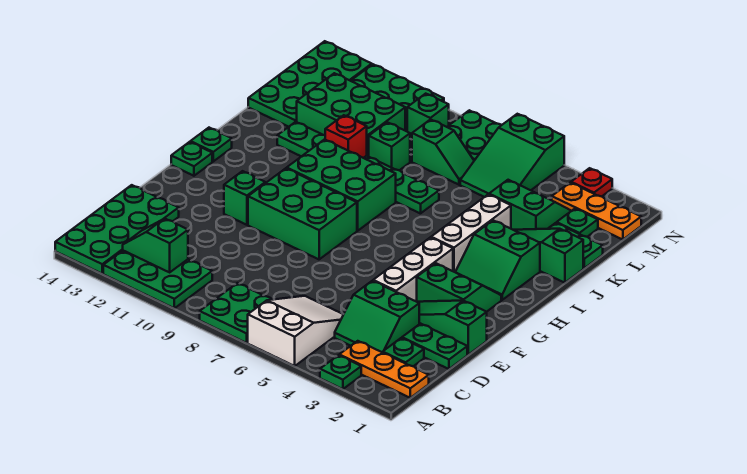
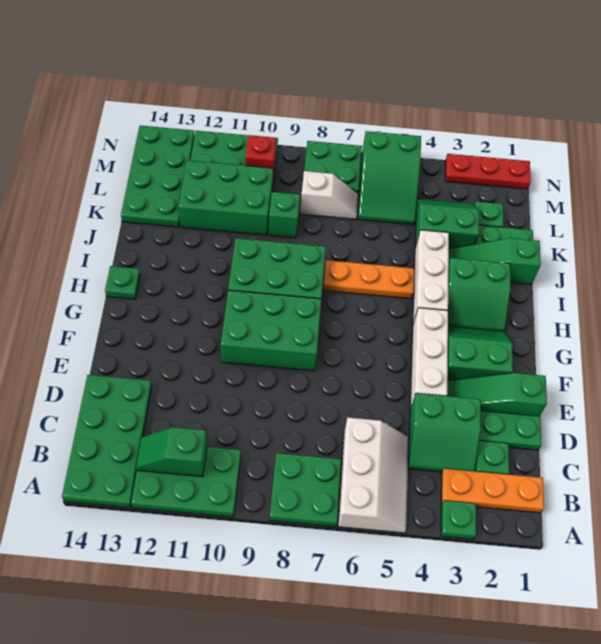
white 2x3 slope [248,296,343,366] -> white 2x3 slope turned to [338,418,409,533]
green 1x1 brick [224,171,265,225] -> none
green 1x1 plate [171,142,212,176] -> none
green 1x6 plate [277,122,439,214] -> none
red 1x1 brick [325,115,367,158] -> red 1x1 brick moved to [245,135,276,176]
green 1x2 slope [412,119,474,185] -> white 1x2 slope [300,171,359,219]
orange 1x3 plate [552,183,641,240] -> orange 1x3 plate moved to [323,260,414,299]
green 1x1 brick [407,94,449,138] -> none
red 1x1 plate [571,168,612,197] -> red 1x3 plate [445,154,531,189]

